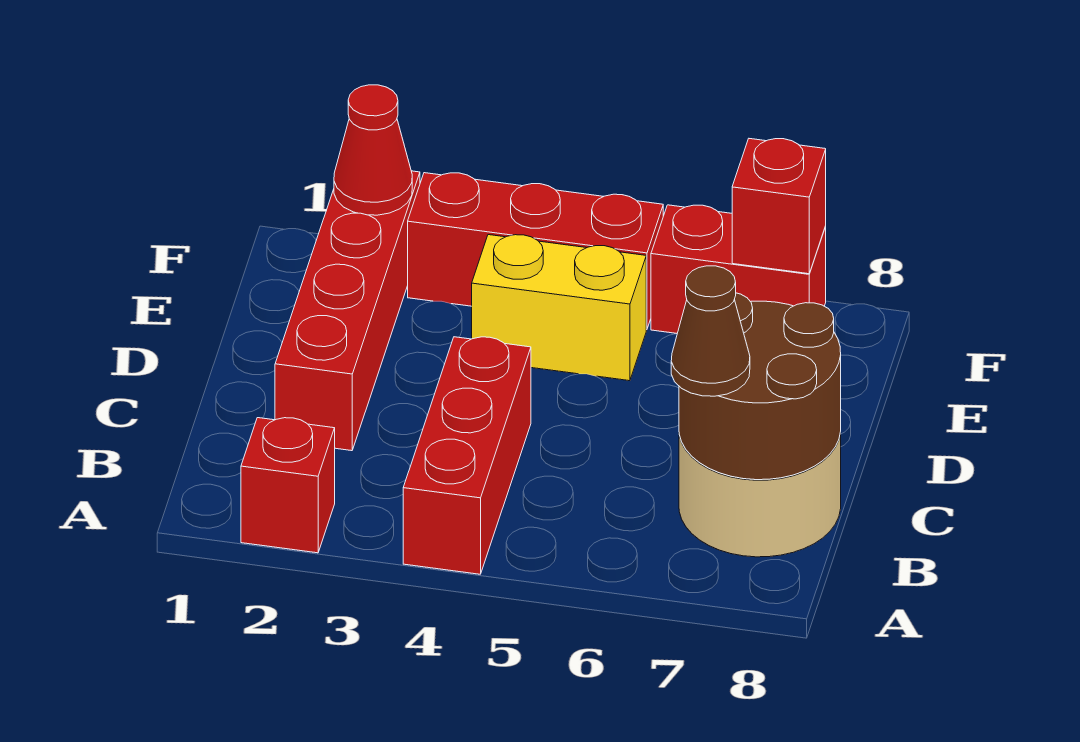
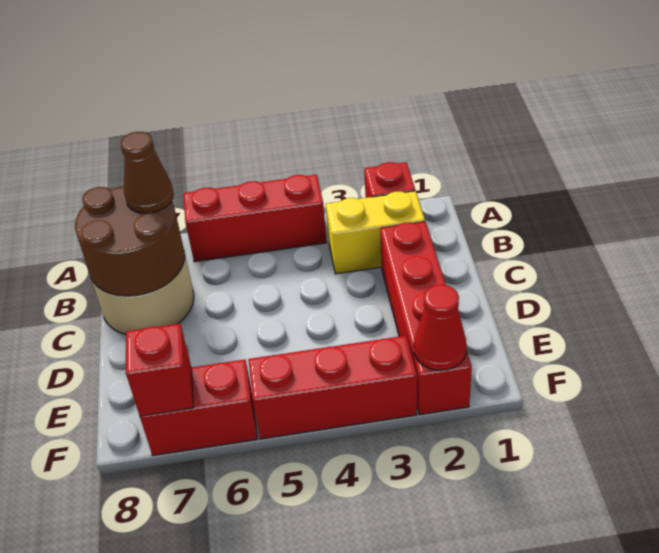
red 1x3 brick [403,337,531,574] -> red 1x3 brick turned to [184,175,327,262]
yellow 1x2 brick [472,235,646,381] -> yellow 1x2 brick moved to [326,191,425,274]

